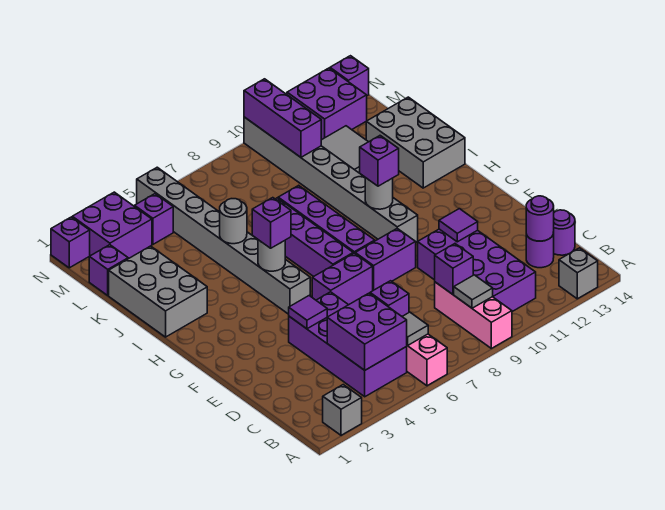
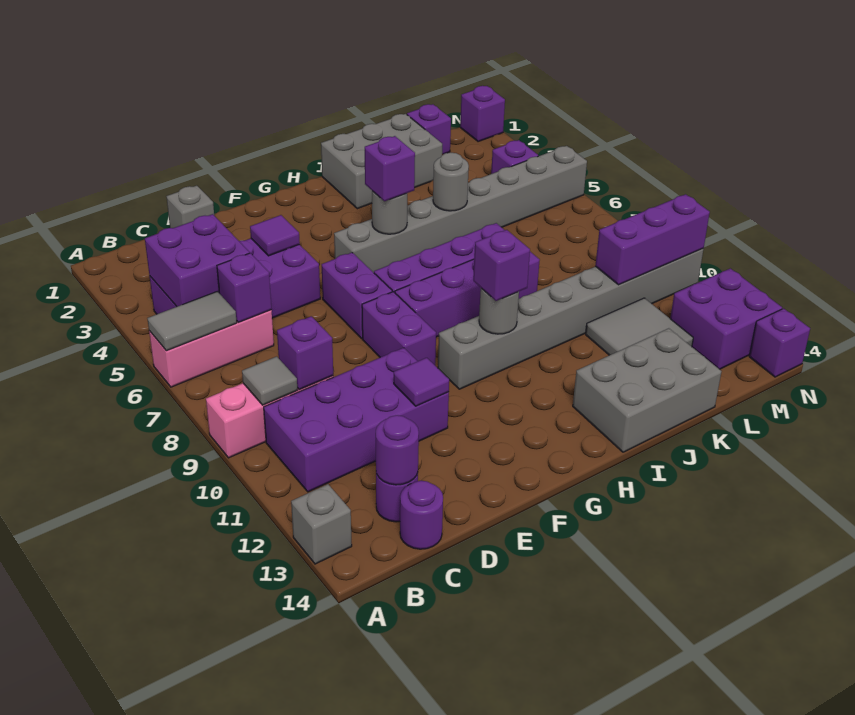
grey 1x1 brick [323,385,362,435] -> grey 1x1 brick moved to [166,186,215,228]
grey 1x1 tile [402,312,428,345] -> grey 1x2 tile [147,291,237,351]
purple 2x2 brick [72,192,152,259] -> none

